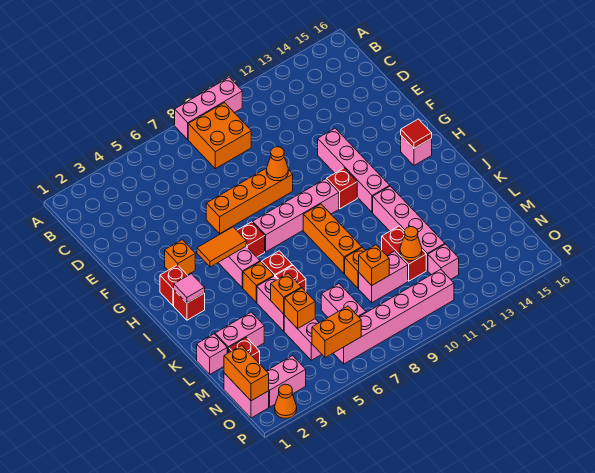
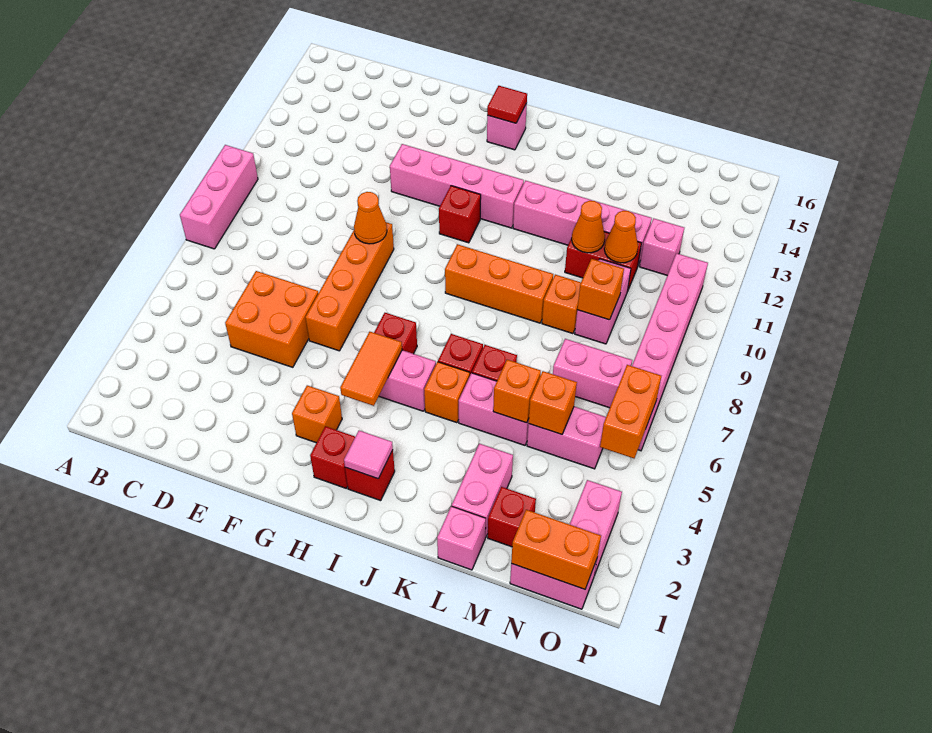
orange 2x2 brick [188,103,251,169] -> orange 2x2 brick moved to [225,271,318,367]
pink 1x4 brick [253,179,339,252] -> none
orange 1x1 cone [275,384,297,418] -> orange 1x1 cone moved to [572,201,605,253]

